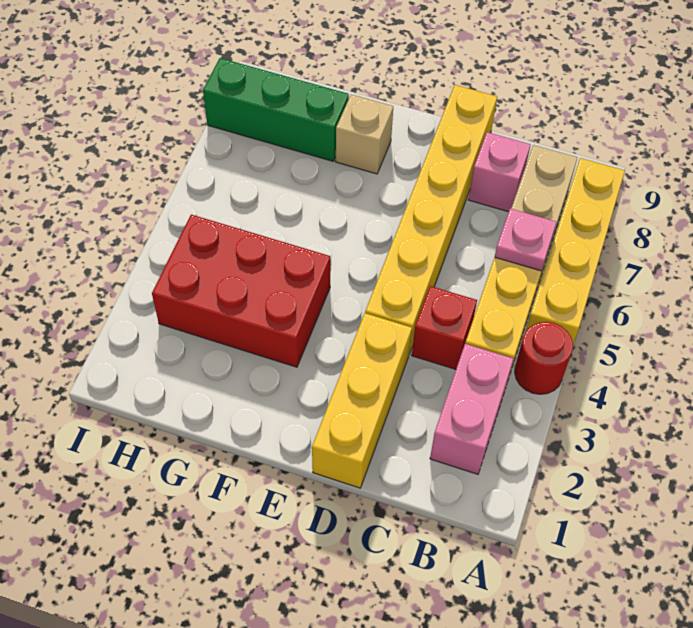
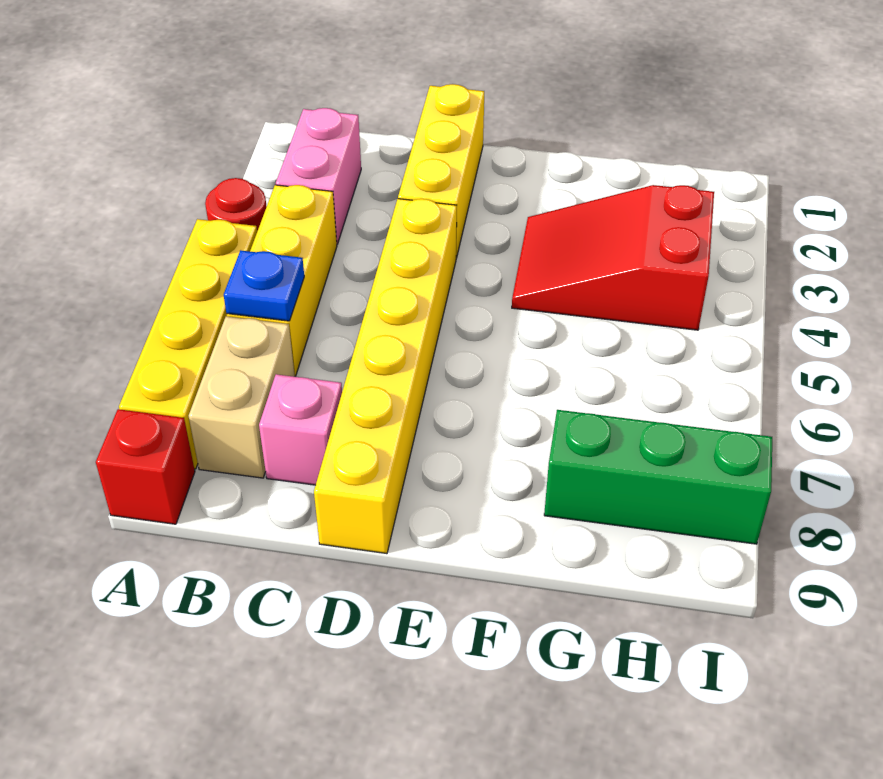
pink 1x1 plate [495,209,556,271] -> blue 1x1 plate [224,250,304,321]
red 1x1 brick [412,286,477,369] -> red 1x1 brick moved to [96,409,195,524]
red 2x3 brick [152,215,330,367] -> red 2x3 slope [512,185,714,330]
tan 1x1 brick [336,94,393,174] -> none

